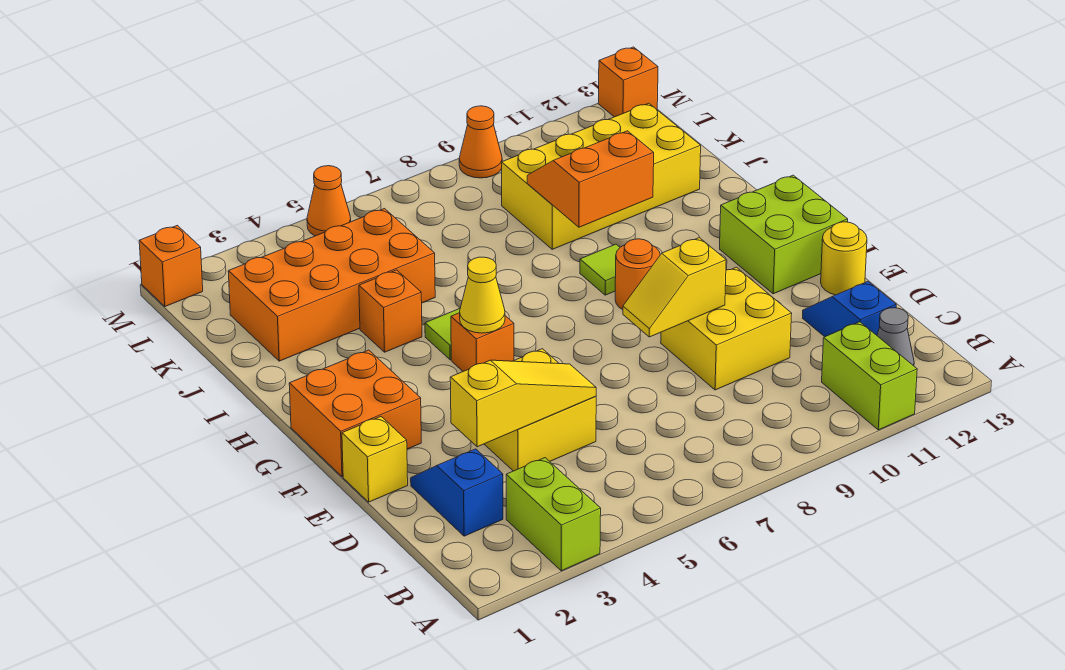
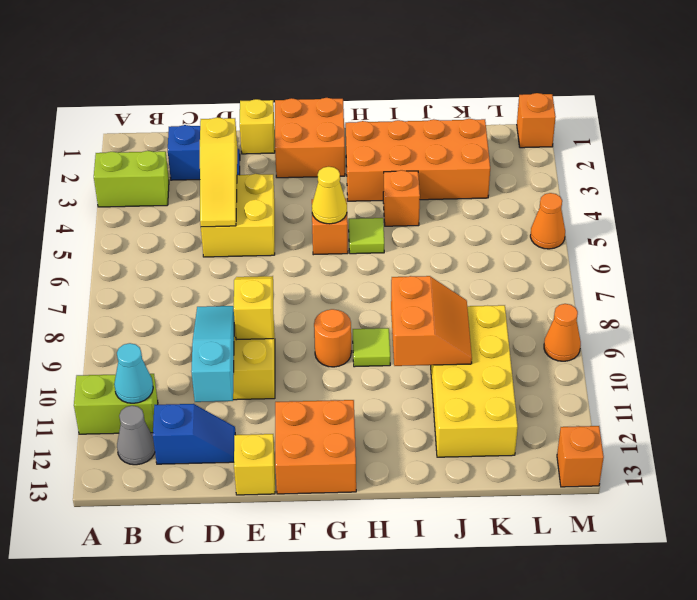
none -> cyan 1x1 cone [114,343,153,403]
none -> cyan 1x3 slope [191,306,234,402]
yellow 1x1 round brick [821,222,867,295] -> yellow 1x1 brick [234,434,275,495]
lime 2x2 brick [720,175,848,294] -> orange 2x2 brick [275,400,356,494]
orange 2x4 brick [228,209,435,361] -> orange 2x4 brick turned to [346,119,490,201]

